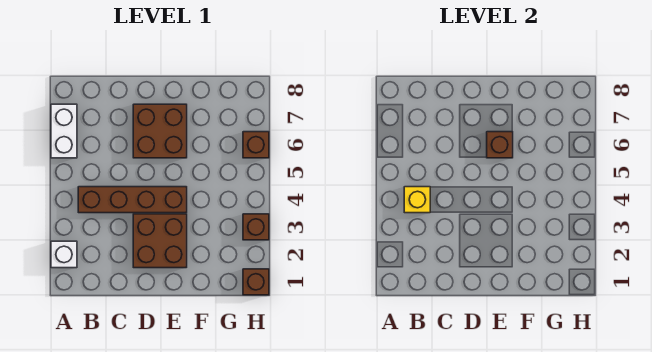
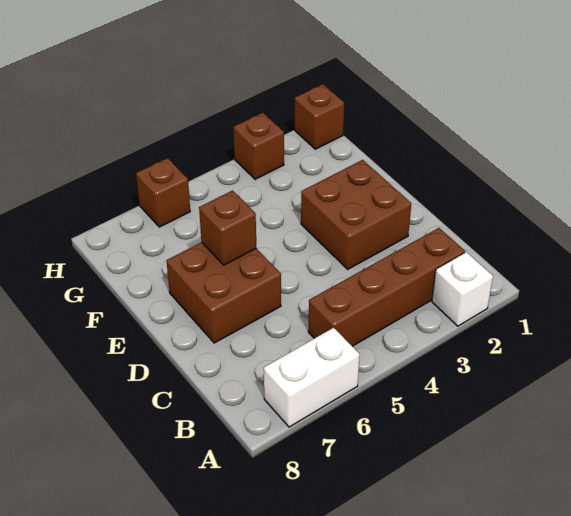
brown 1x4 brick [78,187,187,213] -> brown 1x4 brick turned to [308,228,465,346]
yellow 1x1 brick [404,187,430,213] -> none

